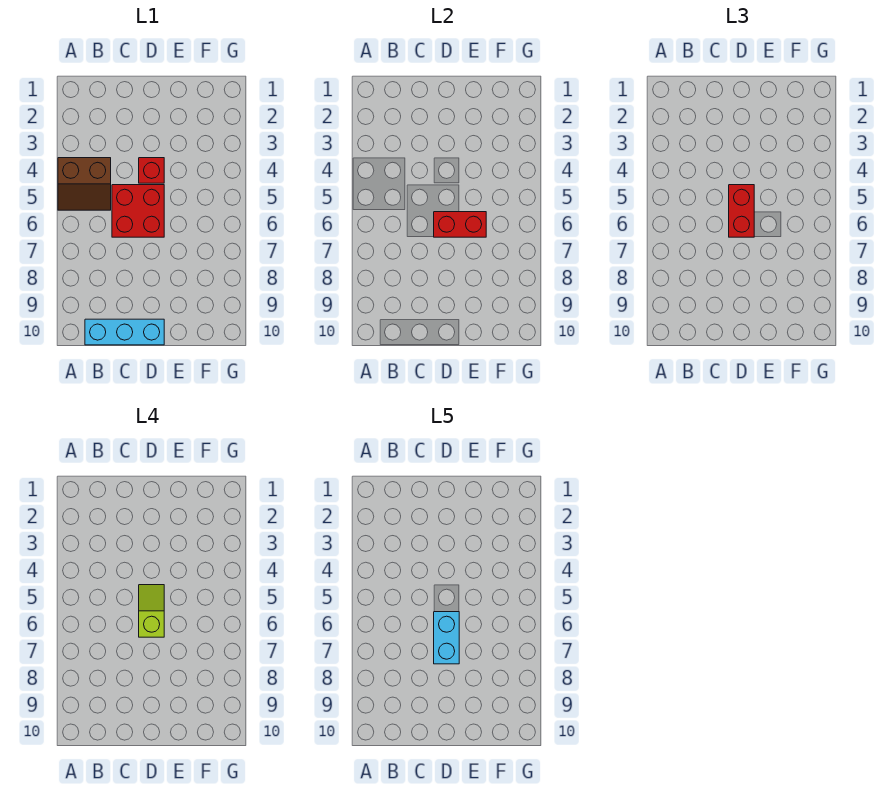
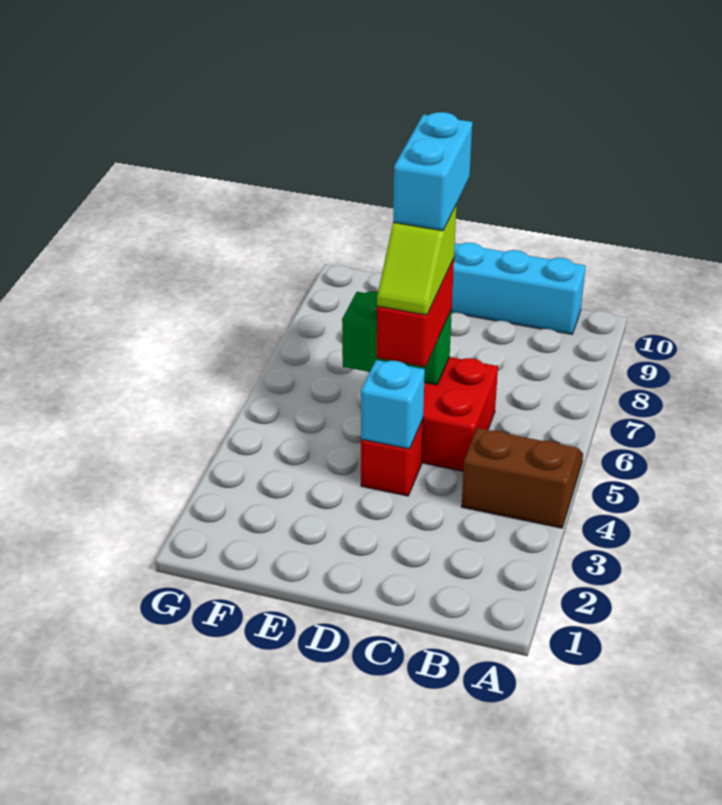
none -> cyan 1x1 brick [361,360,425,449]
red 1x2 brick [434,212,486,237] -> green 1x2 brick [342,292,452,385]

